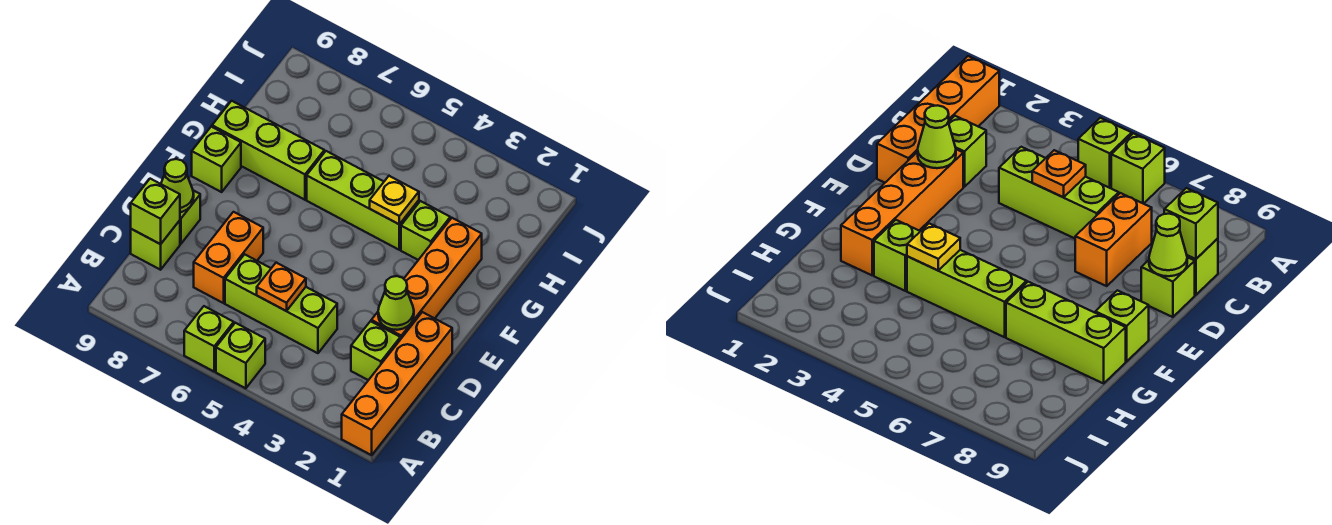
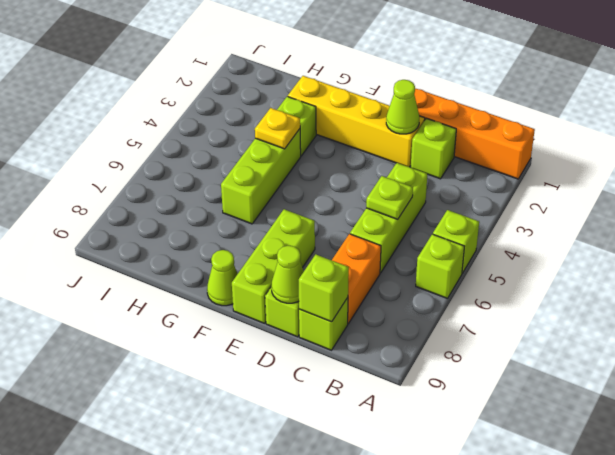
orange 1x1 plate [257,262,306,311] -> lime 1x1 plate [366,176,413,219]
orange 1x2 brick [194,212,263,303] -> orange 1x2 brick turned to [332,234,381,324]
orange 1x4 brick [371,218,482,339] -> yellow 1x4 brick [288,76,425,167]
lime 1x1 brick [192,127,241,192] -> lime 1x1 cone [207,250,237,306]
lime 1x3 brick [212,101,324,200] -> lime 1x3 brick moved to [232,209,315,323]

